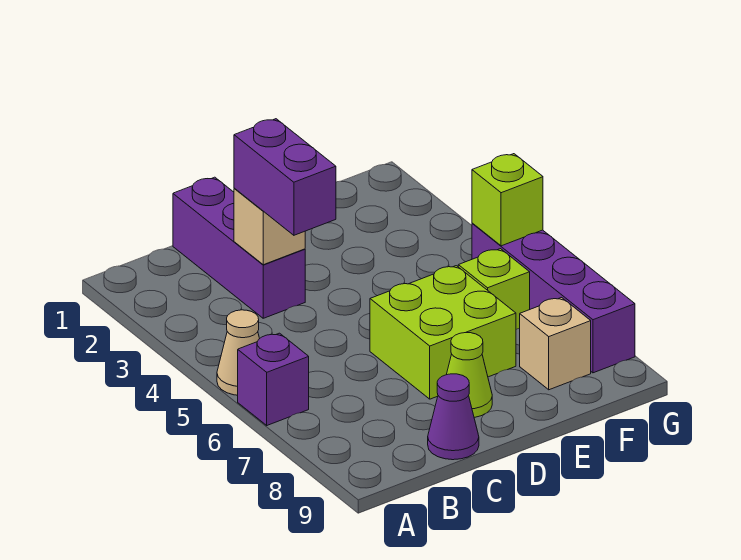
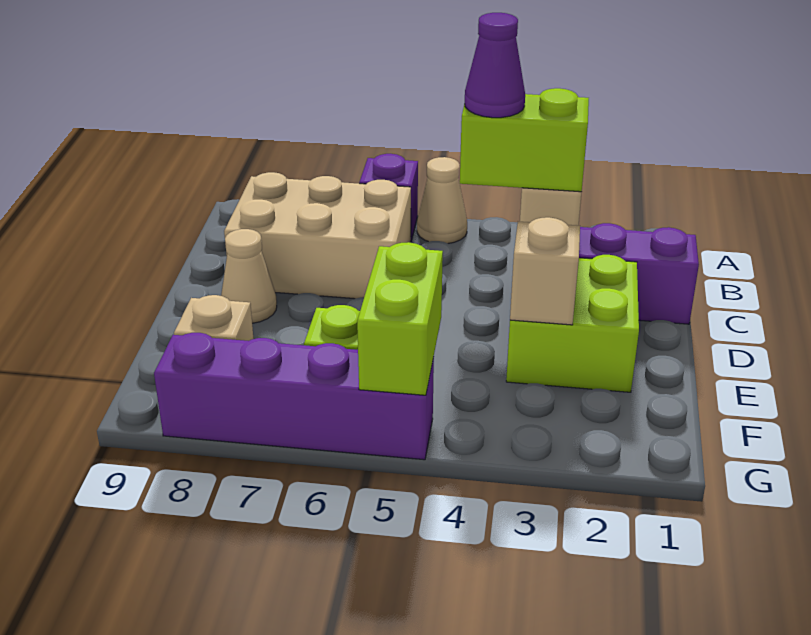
none -> tan 2x3 brick [224,172,411,299]
purple 1x2 brick [234,119,336,235] -> lime 1x2 brick [460,88,589,192]
purple 1x1 cone [428,374,479,460] -> purple 1x1 cone moved to [465,13,525,118]
lime 2x2 brick [370,266,516,399] -> lime 2x2 brick moved to [506,255,639,392]
lime 1x1 cone [447,333,492,418] -> tan 1x1 cone [221,229,277,323]
none -> tan 1x1 brick [510,217,580,325]
lime 1x1 brick [472,154,543,246] -> lime 1x2 brick [357,242,443,395]

